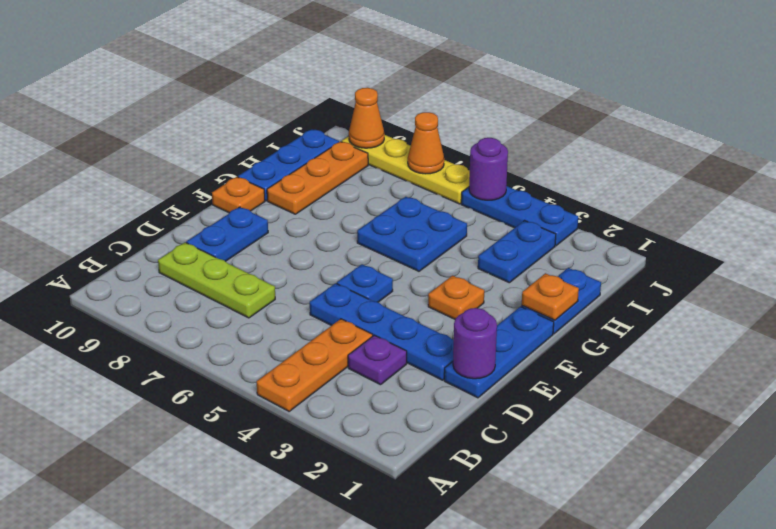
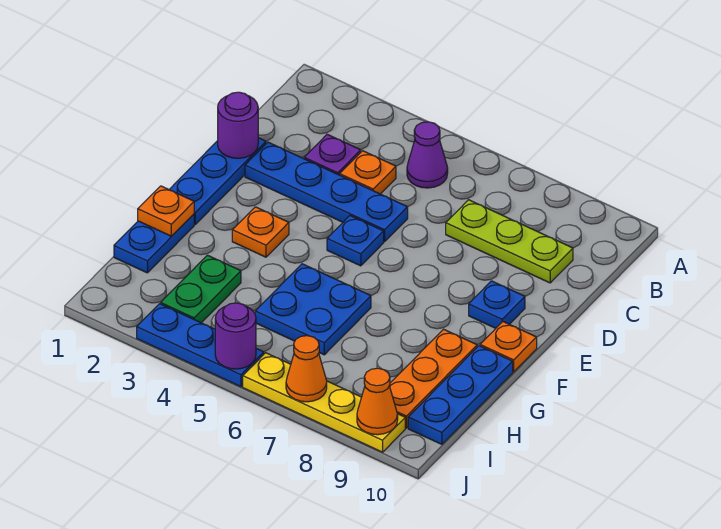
orange 1x3 plate [257,319,373,411] -> orange 1x1 plate [340,151,396,194]
none -> purple 1x1 cone [407,122,448,188]
blue 1x2 plate [186,207,268,261] -> blue 1x1 plate [469,281,525,328]
blue 1x2 plate [478,221,556,283] -> green 1x2 plate [161,255,241,323]

